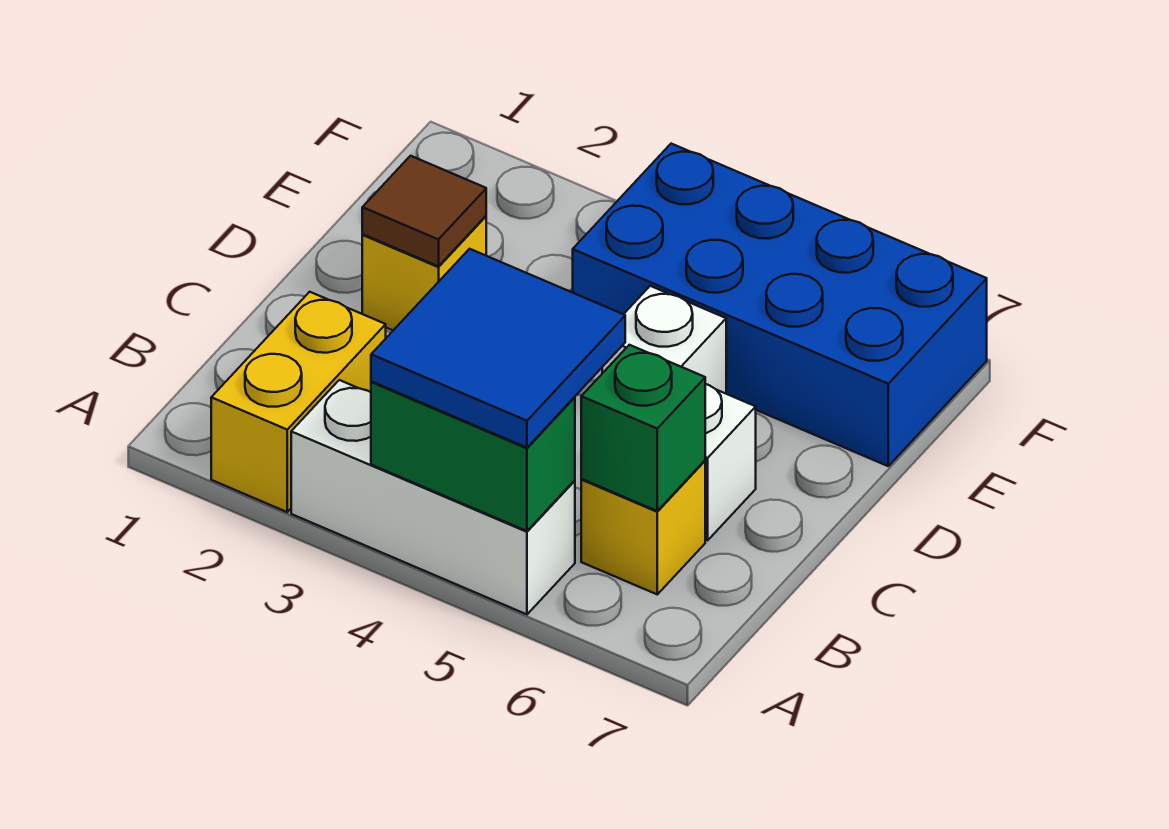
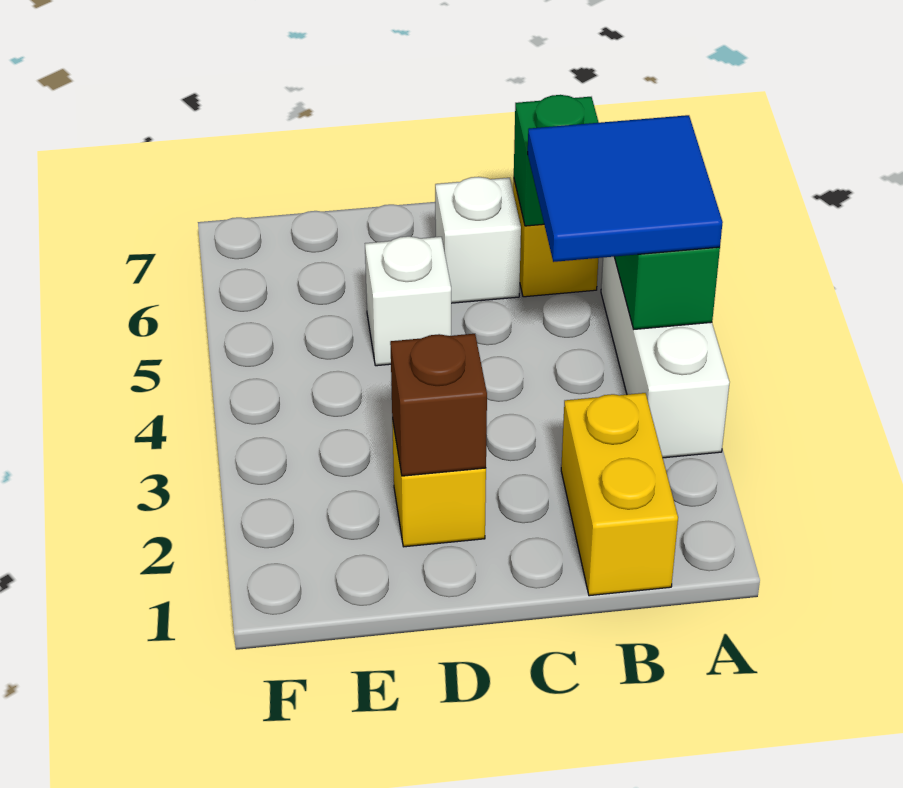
yellow 1x2 brick [211,292,386,512] -> yellow 1x2 brick turned to [561,393,678,596]
brown 1x1 tile [362,156,486,266] -> brown 1x1 brick [390,334,487,476]
blue 2x4 brick [573,144,987,466] -> none

